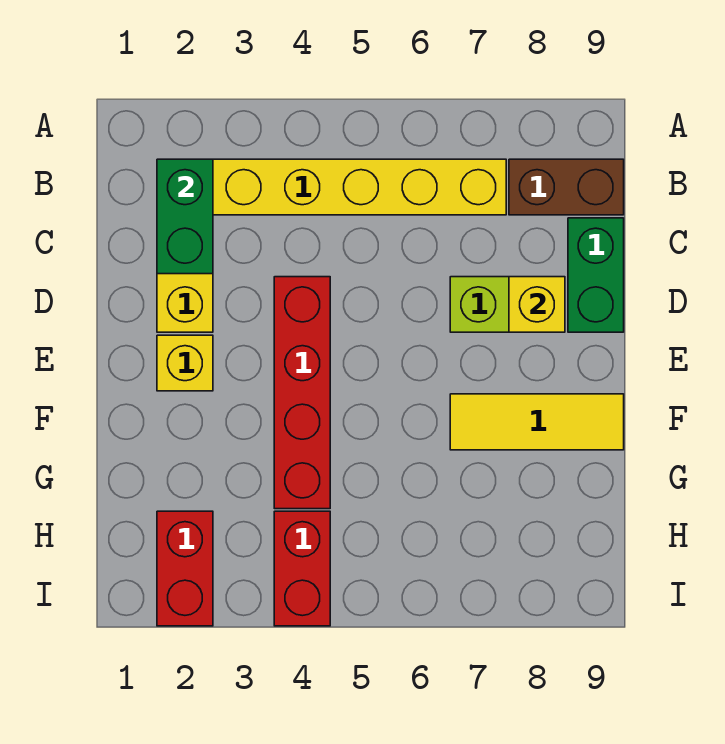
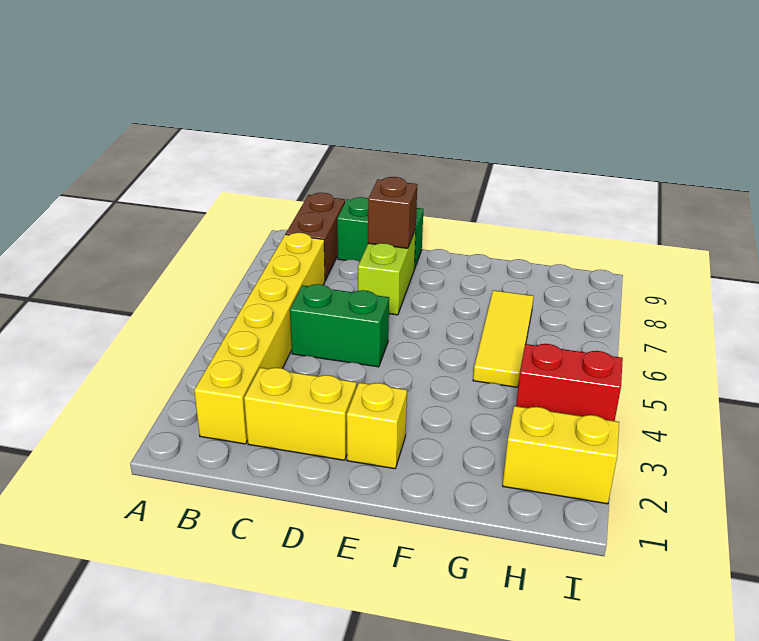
green 1x2 brick [157,159,213,274] -> green 1x2 brick moved to [290,284,389,367]
red 1x4 brick [274,277,330,509] -> none
yellow 1x1 brick [509,277,565,332] -> brown 1x1 brick [368,177,417,248]
yellow 1x3 tile [450,394,624,450] -> yellow 1x3 tile moved to [473,290,534,387]
red 1x2 brick [157,511,213,626] -> yellow 1x2 brick [503,406,619,504]

